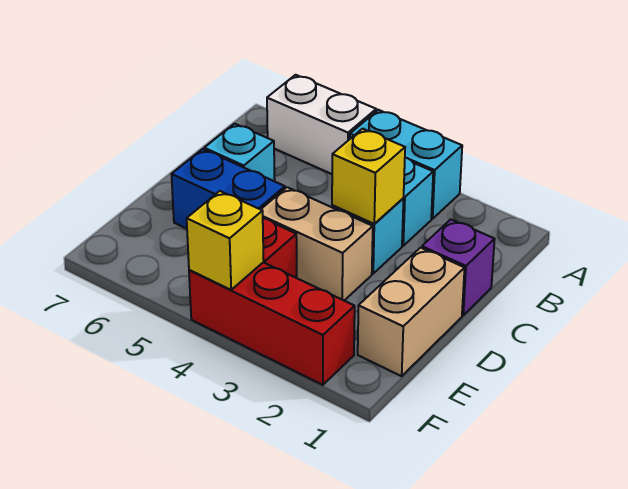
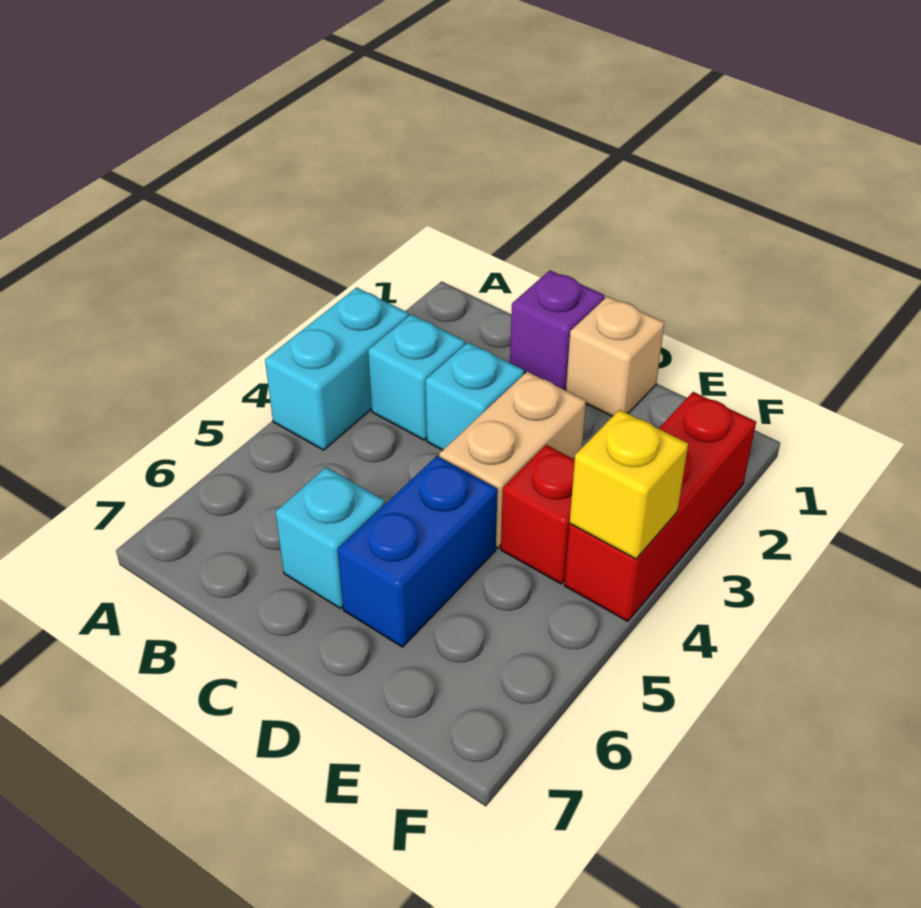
white 1x2 brick [267,75,376,174] -> none
yellow 1x1 brick [332,129,405,224] -> none
tan 1x2 brick [358,248,465,376] -> tan 1x1 brick [566,296,664,416]

